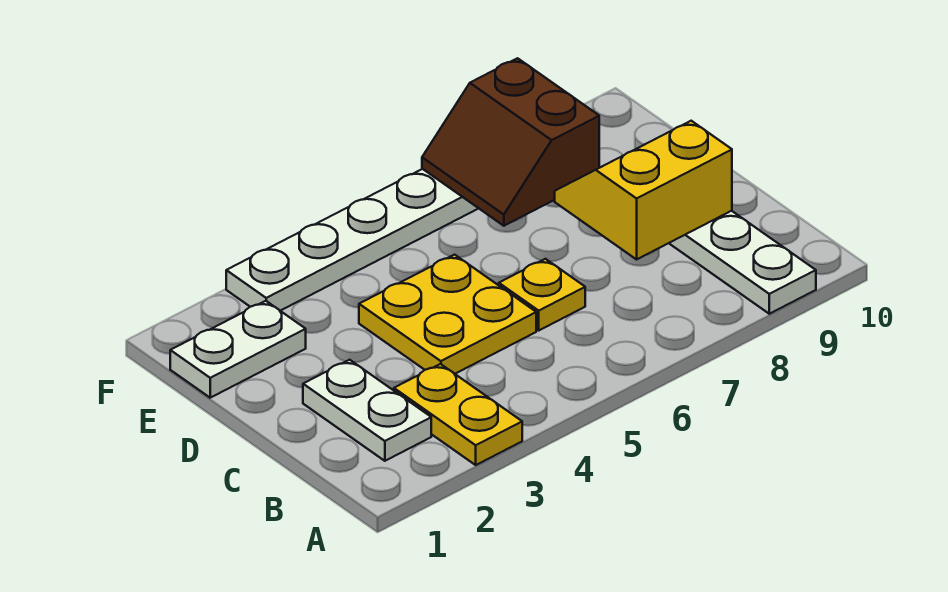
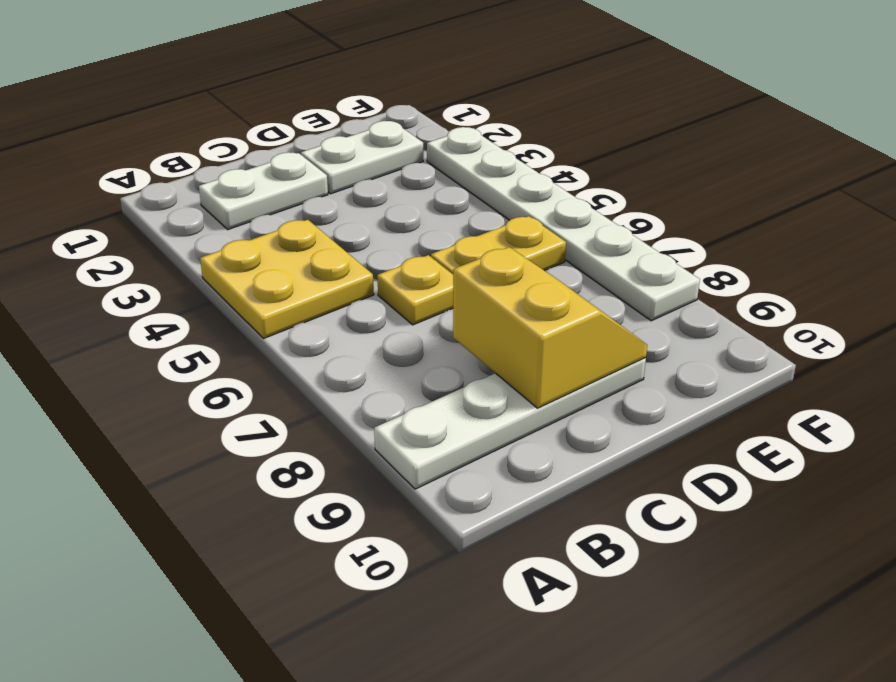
yellow 1x2 plate [394,364,522,465] -> yellow 1x2 plate moved to [431,216,566,274]
yellow 2x2 plate [359,255,536,374] -> yellow 2x2 plate moved to [200,220,374,339]
white 1x2 plate [170,301,306,398] -> white 1x2 plate turned to [301,121,423,194]
brown 2x2 slope [422,58,599,226] -> none

